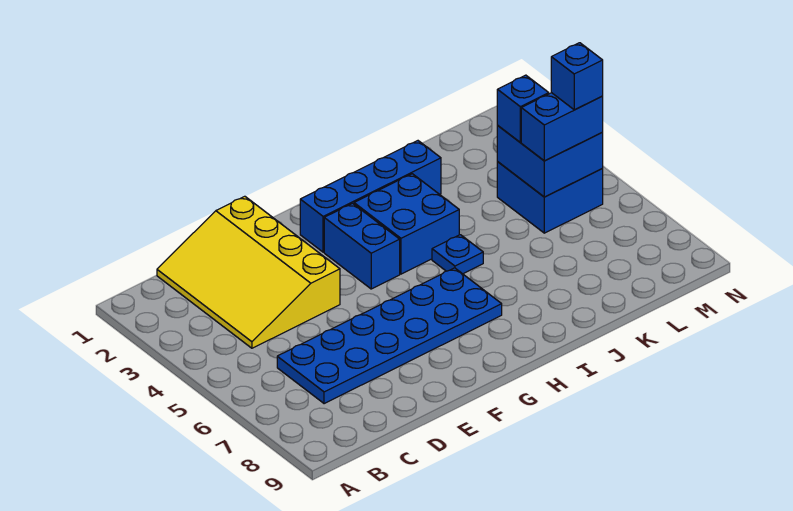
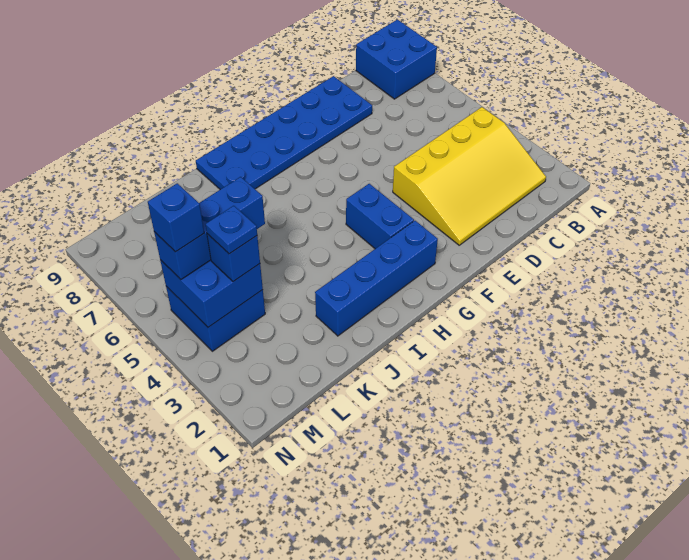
yellow 3x4 slope [157,196,340,348] -> yellow 3x4 slope turned to [393,107,546,245]
blue 2x6 plate [277,268,502,404] -> blue 2x6 plate moved to [196,76,372,189]
blue 2x2 brick [354,174,459,274] -> blue 2x2 brick moved to [356,19,437,99]
blue 1x1 plate [432,235,483,274] -> blue 1x1 plate moved to [205,206,257,254]
blue 1x2 brick [521,93,603,161] -> blue 1x3 brick [154,177,265,279]

